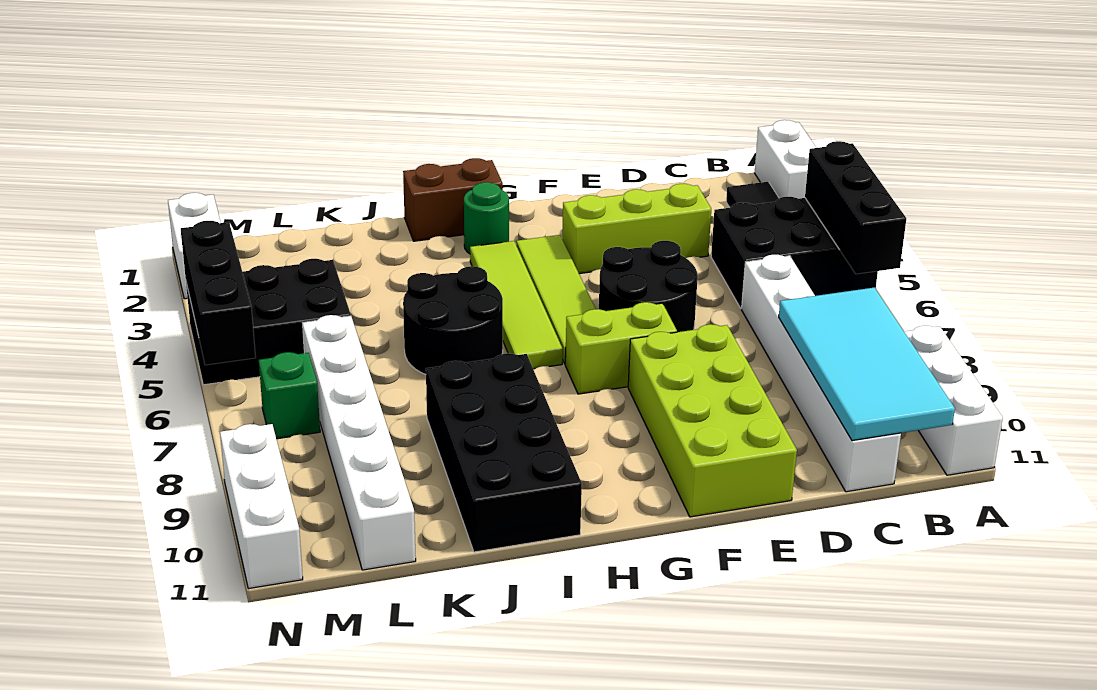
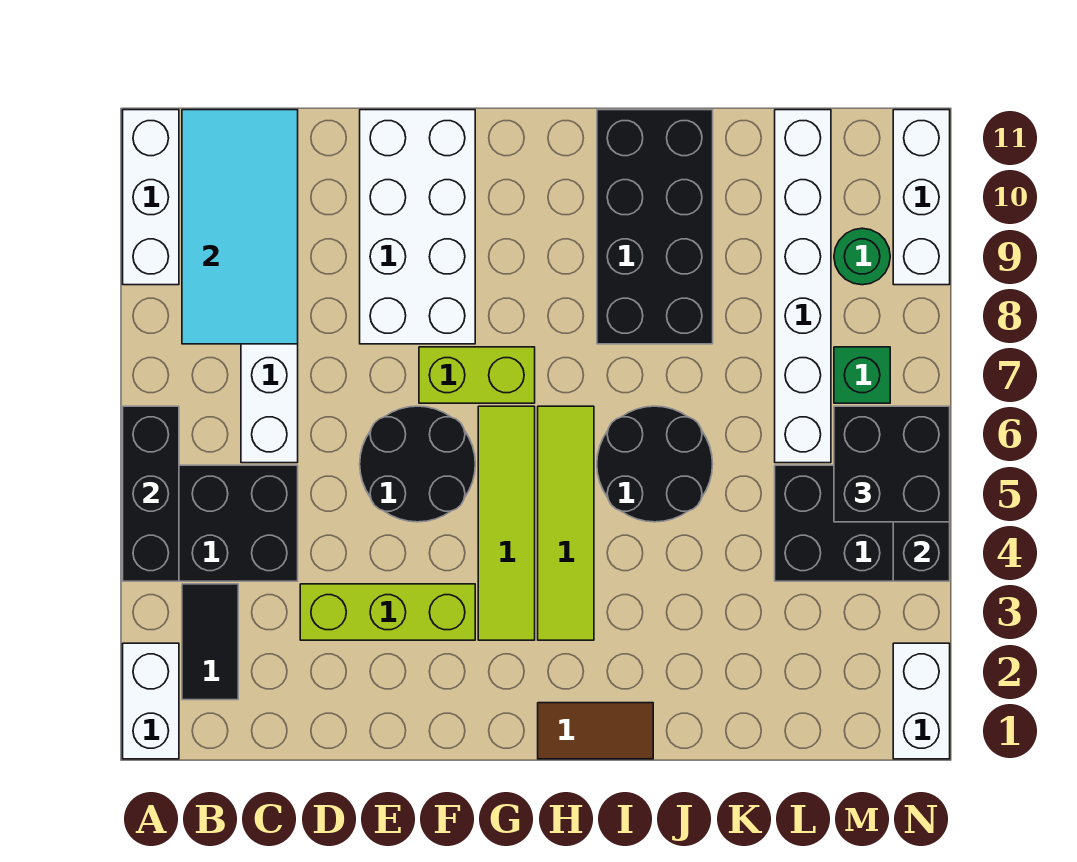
lime 2x4 brick [628,324,797,517] -> white 2x4 brick [360,110,475,344]
brown 1x2 brick [403,158,503,241] -> brown 1x2 tile [538,703,653,759]
green 1x1 round brick [464,182,509,254] -> green 1x1 round brick moved to [834,228,890,285]
none -> black 2x2 brick [834,406,950,522]

